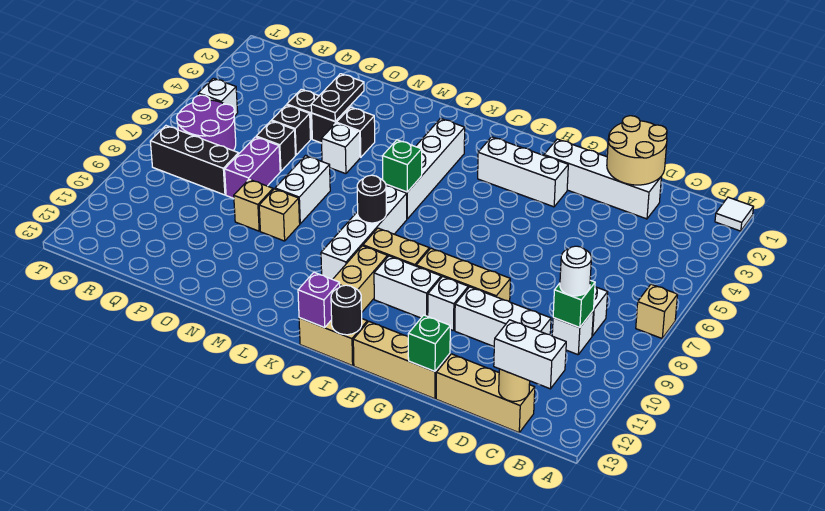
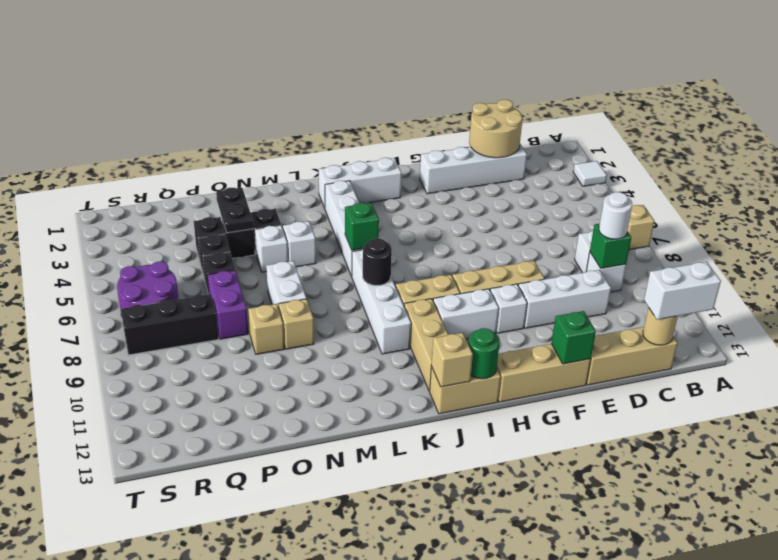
white 1x1 tile [715,197,753,231] -> white 1x1 tile moved to [573,161,607,186]
white 1x3 brick [478,137,568,207] -> white 1x3 brick moved to [319,158,401,208]
black 1x1 round brick [331,285,362,335] -> green 1x1 round brick [468,328,500,379]
purple 1x1 brick [298,272,340,328] -> tan 1x1 brick [431,333,473,387]
white 1x1 brick [198,78,238,116] -> white 1x1 brick moved to [283,221,316,267]

